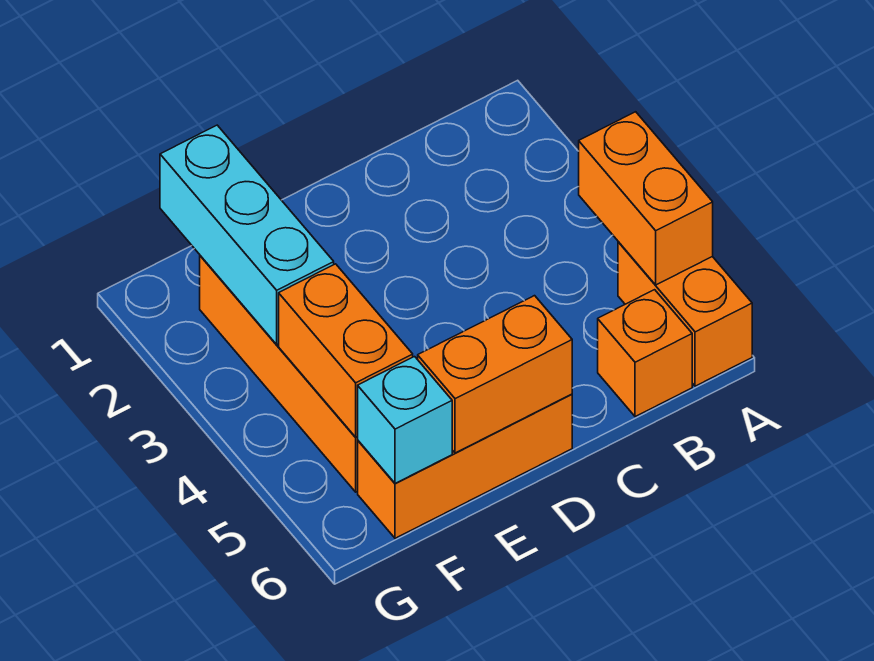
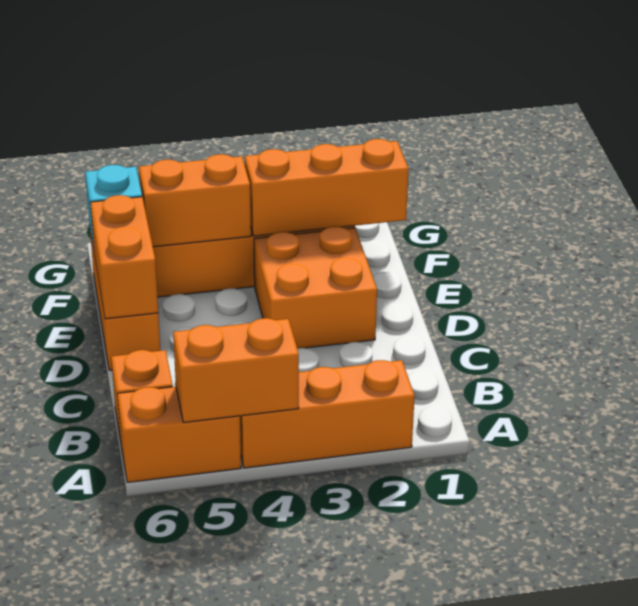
none -> orange 1x3 brick [240,360,415,468]
none -> orange 2x2 brick [254,226,377,349]
cyan 1x3 brick [160,125,334,344] -> orange 1x3 brick [245,139,409,236]

